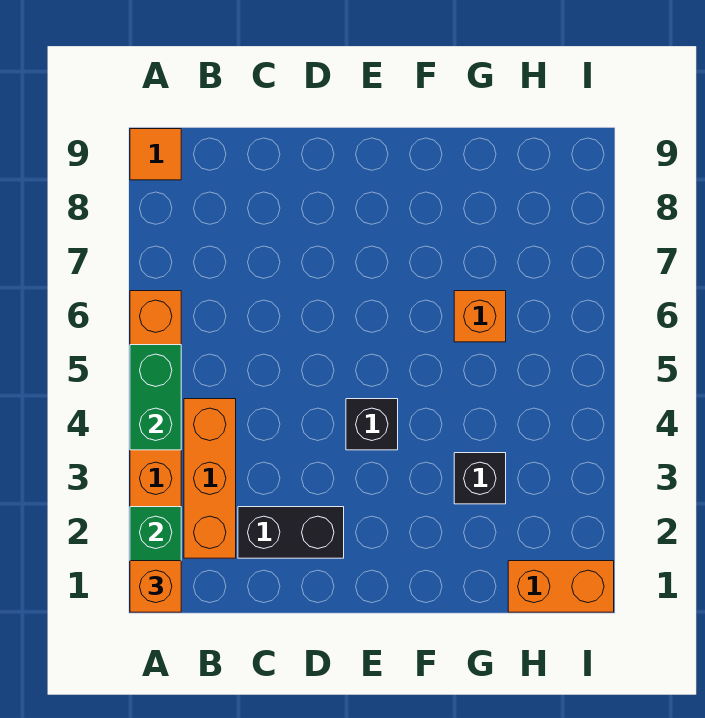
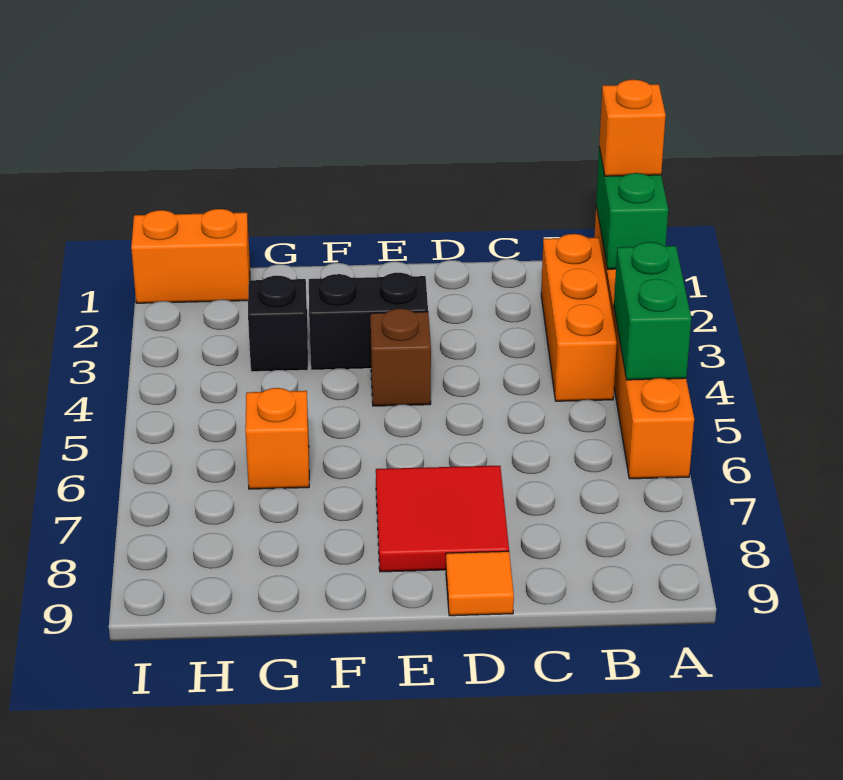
orange 1x1 tile [130,129,181,180] -> orange 1x1 tile moved to [446,551,514,616]
black 1x2 brick [238,507,344,558] -> black 1x2 brick moved to [309,273,428,370]
none -> red 2x2 tile [376,466,509,572]
black 1x1 brick [346,399,398,450] -> brown 1x1 brick [370,309,431,406]

